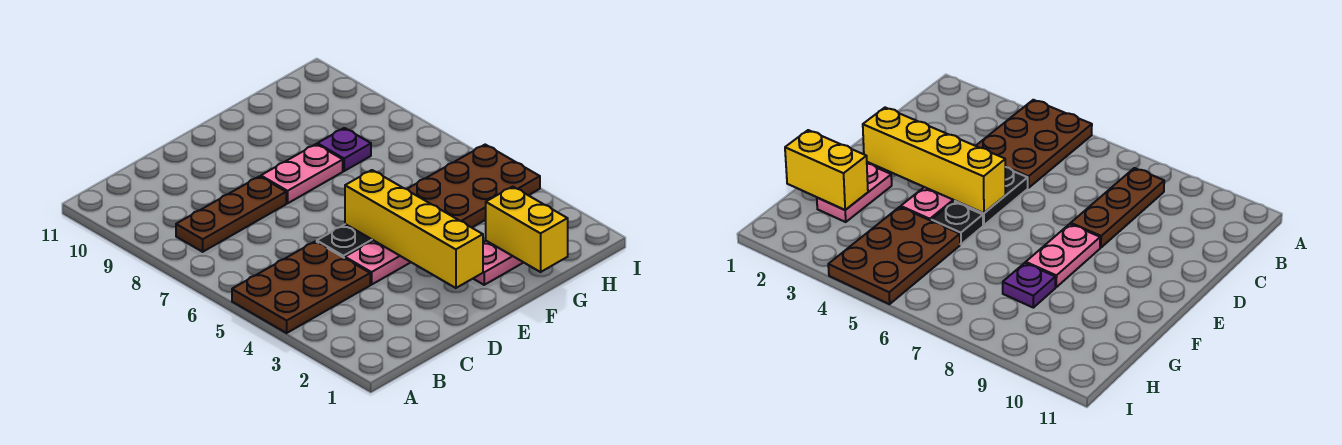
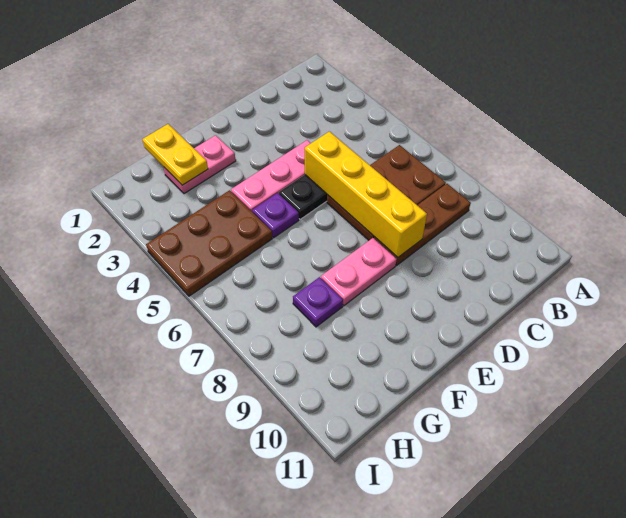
brown 2x3 plate [232,241,370,333] -> brown 2x3 plate moved to [327,145,446,240]
yellow 1x4 brick [345,170,483,288] -> yellow 1x4 brick moved to [305,131,427,257]
black 1x1 plate [931,202,983,244] -> purple 1x1 plate [252,193,299,238]
yellow 1x2 brick [486,187,568,272] -> yellow 1x2 plate [142,124,208,185]

